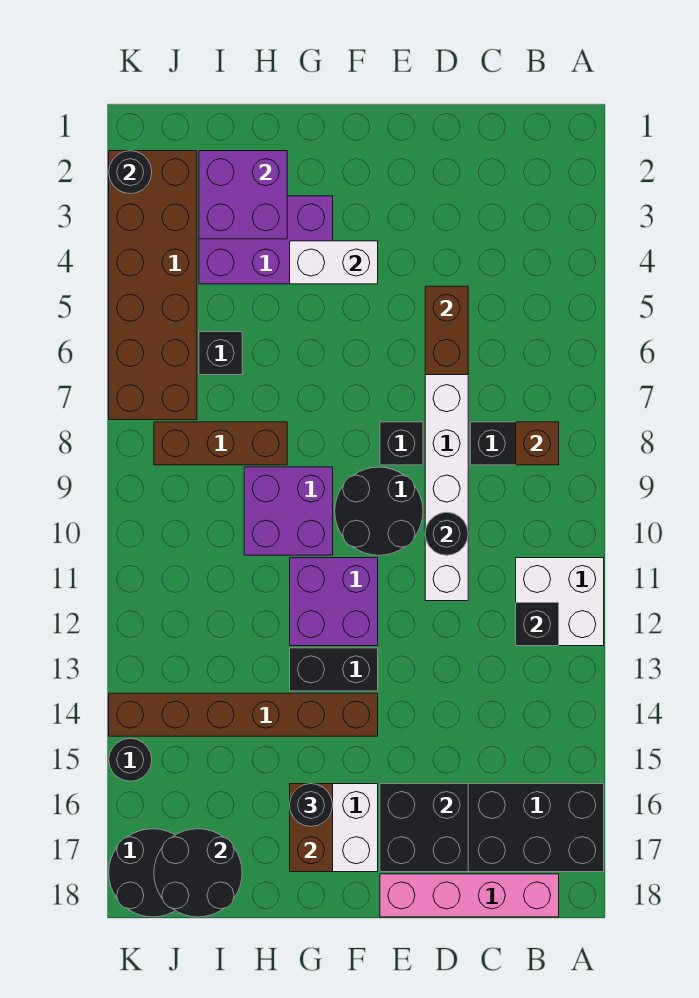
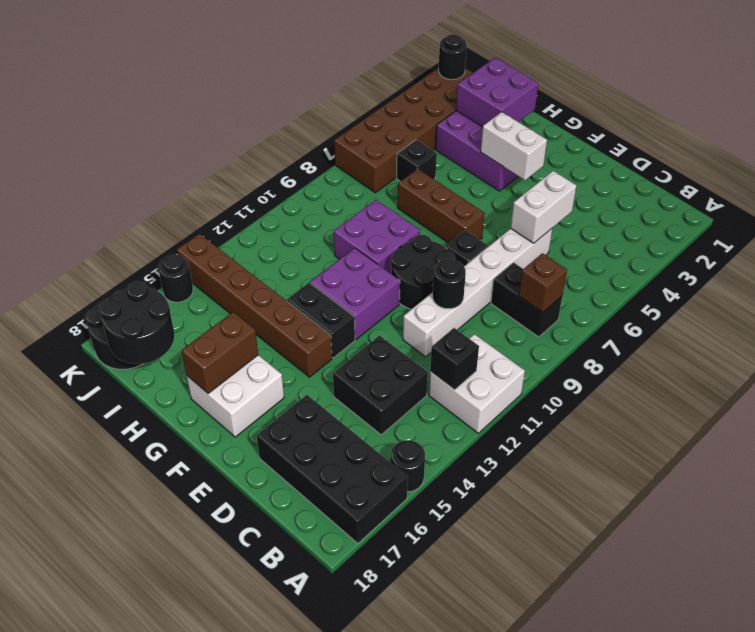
pink 1x4 brick [380,874,559,917] -> none
brown 1x2 brick [425,286,468,375] -> white 1x2 brick [511,171,576,243]
black 2x2 brick [380,784,468,872] -> black 2x2 brick moved to [333,336,428,435]
black 1x1 round brick [290,784,333,827] -> black 1x1 round brick moved to [391,440,425,492]
brown 1x3 brick [154,422,287,465] -> brown 1x3 brick moved to [398,169,485,243]

